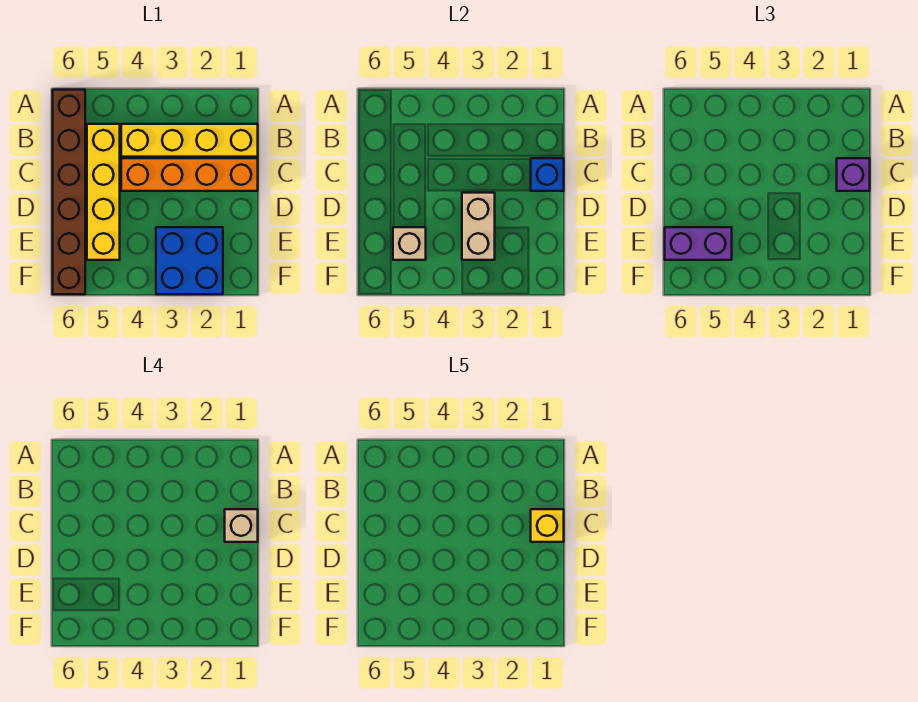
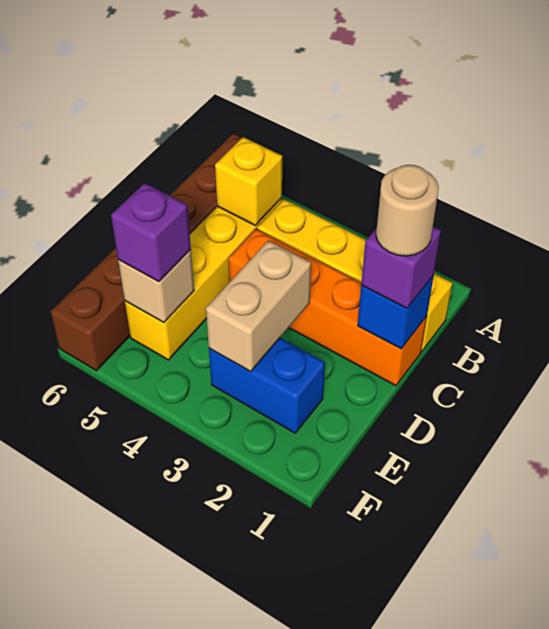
tan 1x1 brick [225,509,258,542] -> tan 1x1 round brick [376,165,439,256]
yellow 1x1 brick [531,509,564,542] -> yellow 1x1 brick moved to [215,137,282,226]
blue 2x2 brick [156,227,223,294] -> blue 1x2 brick [209,338,325,433]
purple 1x2 brick [665,227,732,260] -> purple 1x1 brick [111,183,191,282]

